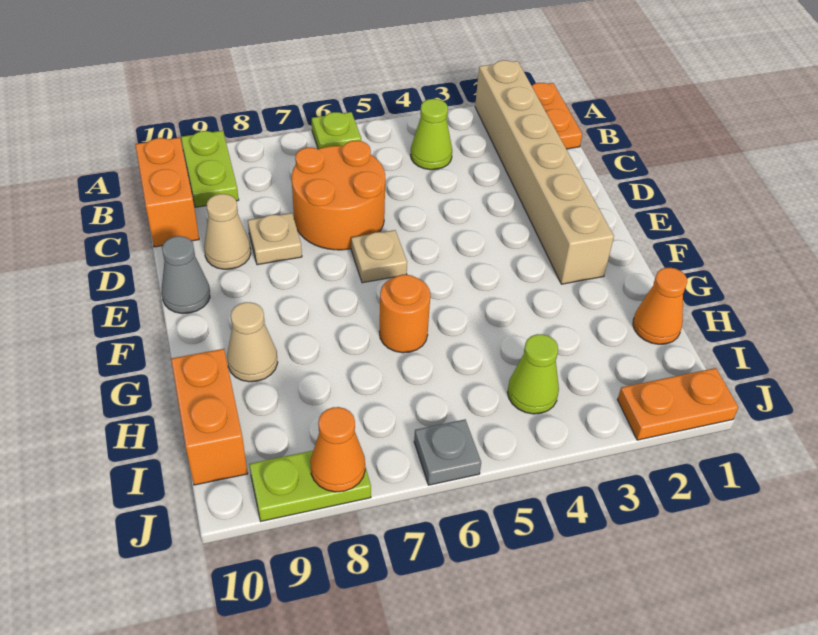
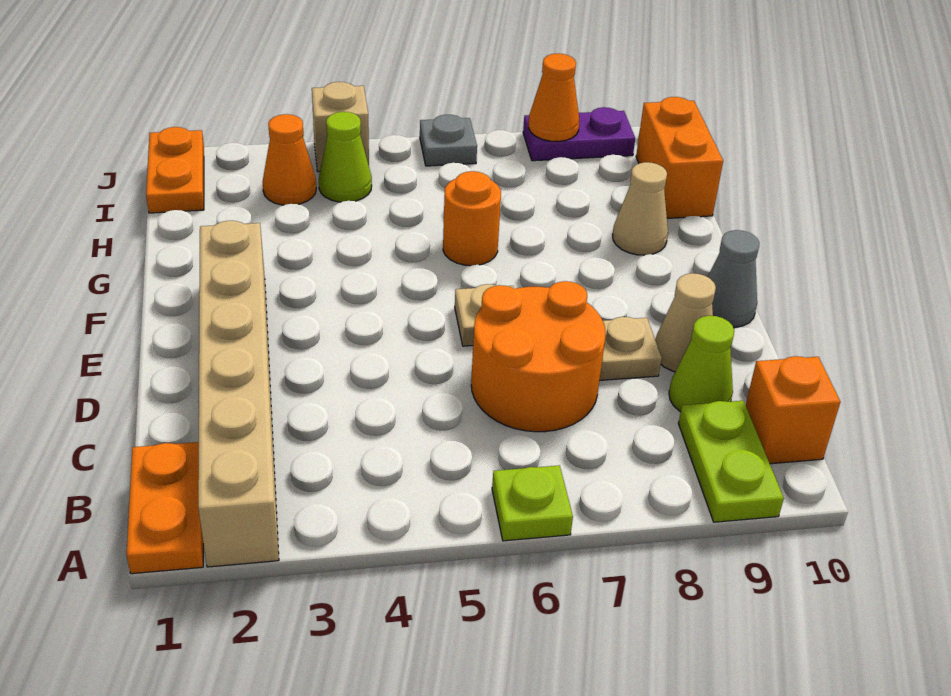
lime 1x1 cone [411,99,452,170] -> lime 1x1 cone moved to [669,316,734,412]
orange 1x2 brick [135,138,199,247] -> orange 1x1 brick [746,356,840,464]
orange 1x1 cone [633,268,687,344] -> orange 1x1 cone moved to [262,114,316,205]
orange 1x2 plate [617,368,738,440] -> orange 1x2 plate turned to [146,127,204,213]
none -> tan 1x1 brick [312,82,369,172]
lime 1x2 plate [249,451,371,521] -> purple 1x2 plate [523,107,635,161]

